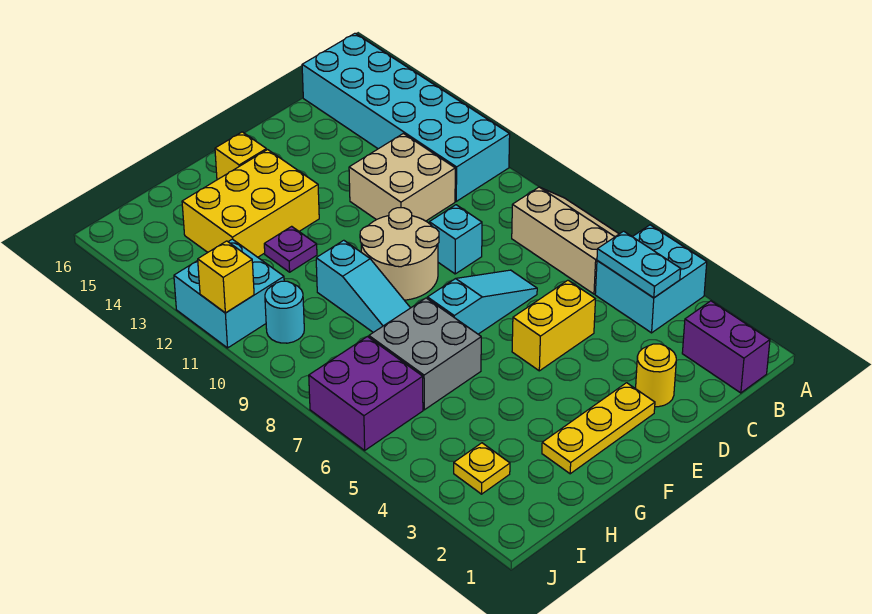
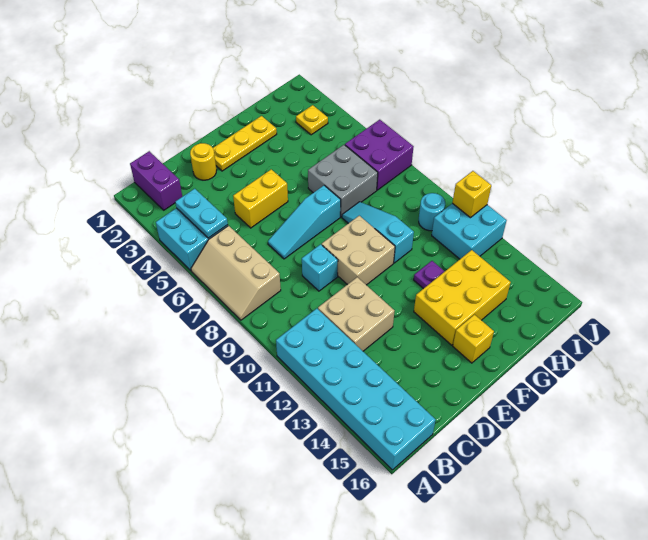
tan 2x2 round brick [360,208,439,300] -> tan 2x2 brick [322,216,395,285]

